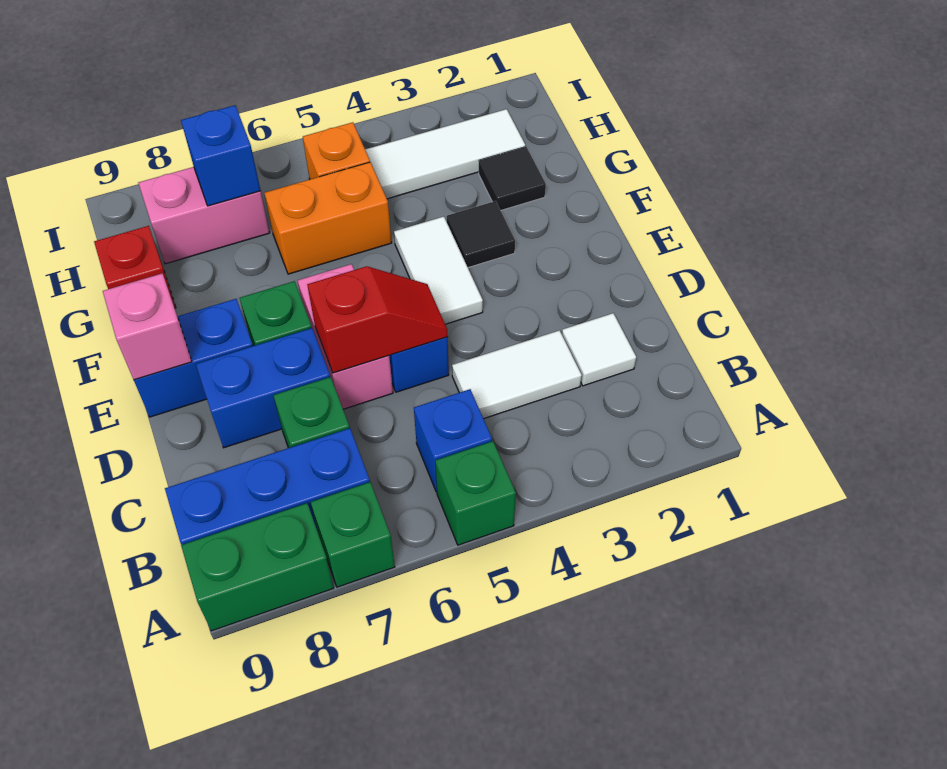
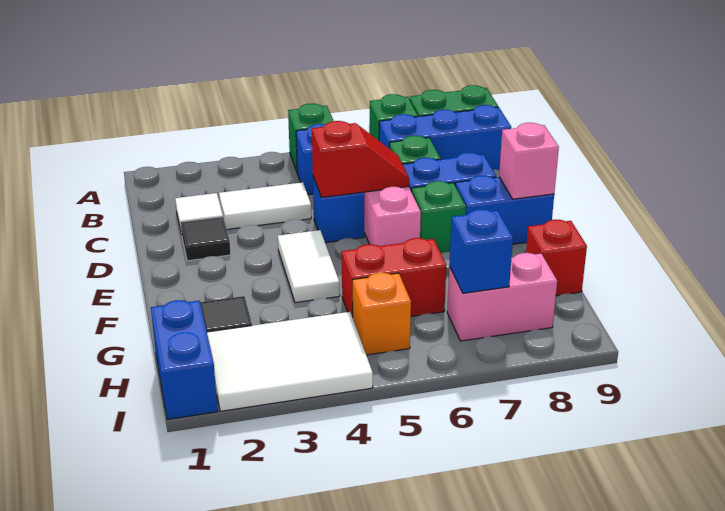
red 1x2 slope [307,266,448,373] -> red 1x2 slope turned to [312,121,409,197]
black 1x1 tile [447,201,515,268] -> black 1x1 tile moved to [181,217,231,261]
orange 1x2 brick [264,162,392,274] -> red 1x2 brick [342,238,446,317]
none -> blue 1x2 brick [151,300,218,419]
white 1x3 tile [365,109,525,199] -> white 2x3 tile [207,312,373,411]

